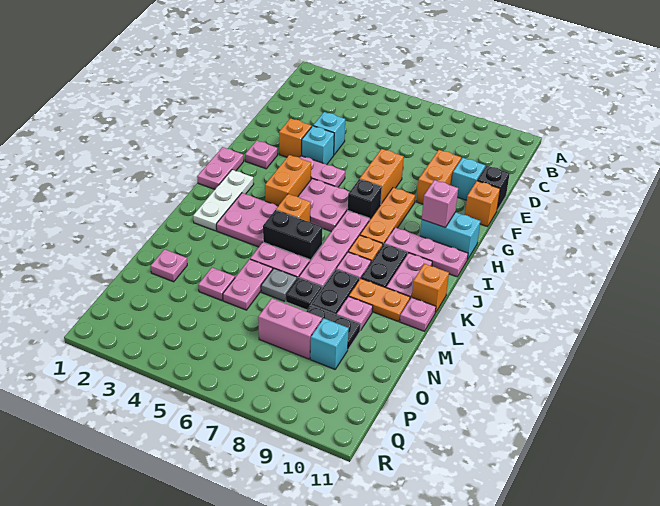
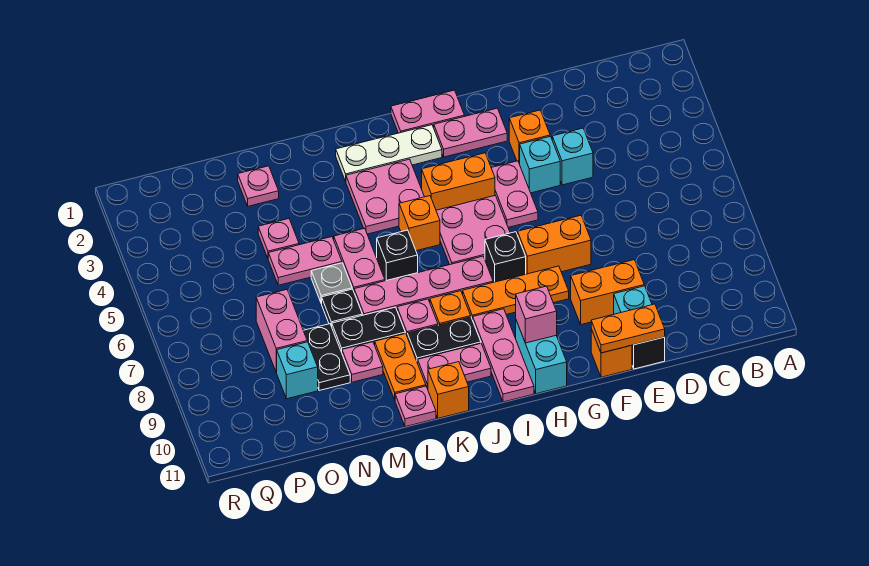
none -> orange 1x2 plate [591,304,665,353]
pink 1x1 plate [245,141,278,169] -> pink 1x2 plate [434,108,507,157]
black 1x2 brick [263,210,323,261] -> black 1x1 brick [377,230,418,281]

